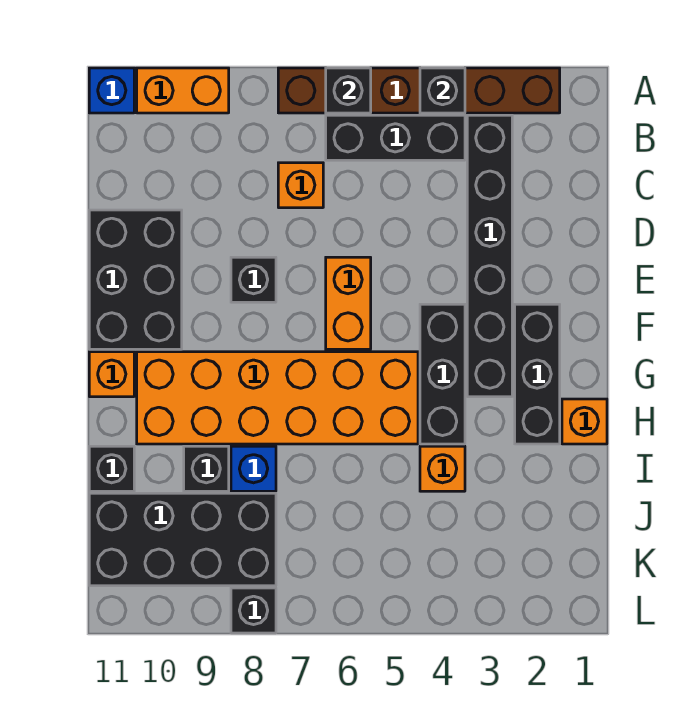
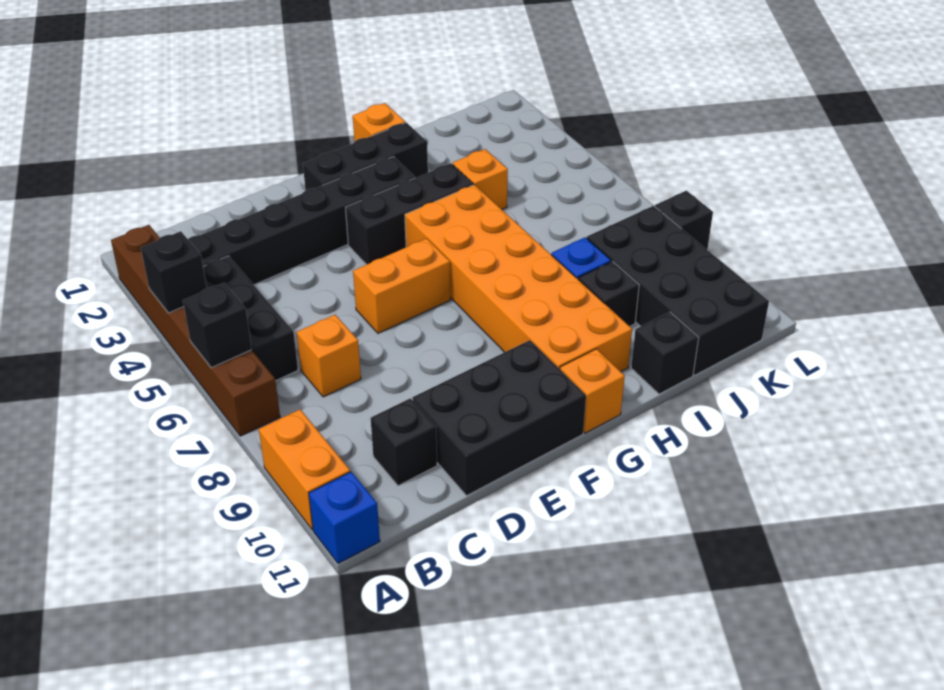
black 1x1 brick [231,257,276,302] -> black 1x1 brick moved to [371,398,437,486]

